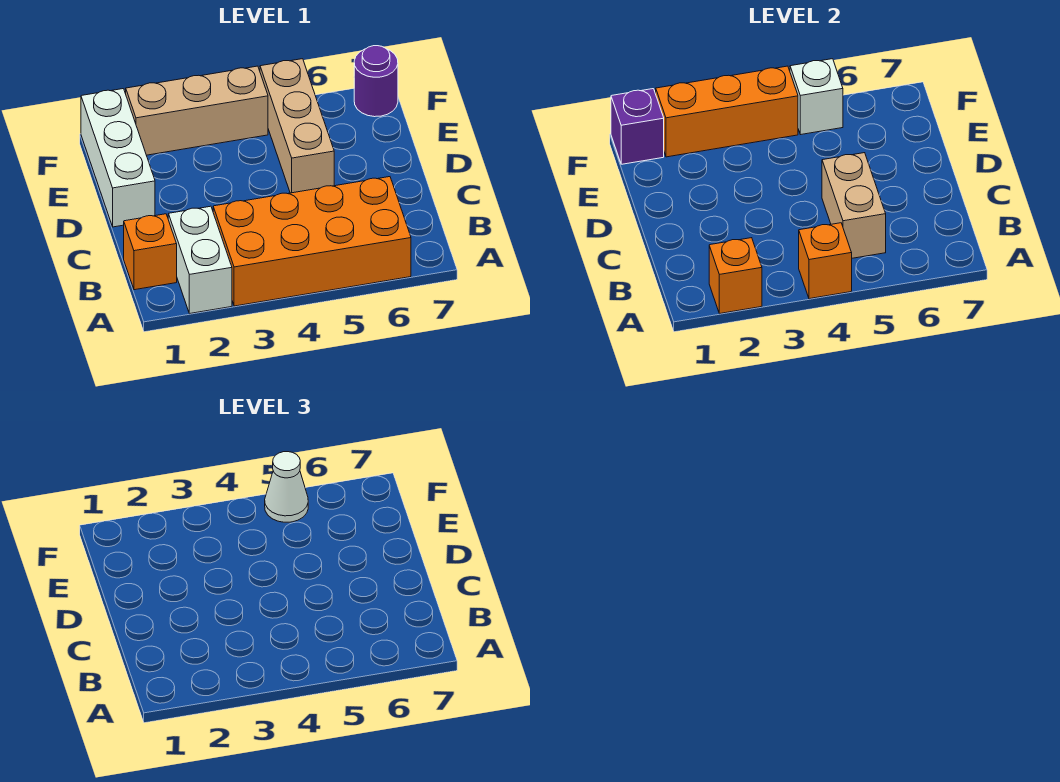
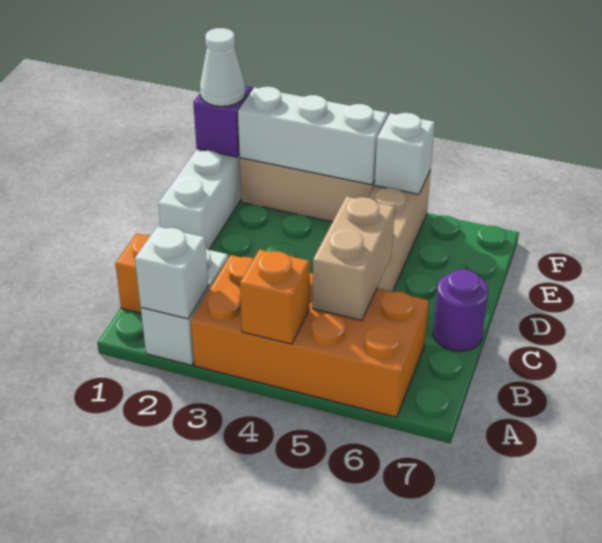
orange 1x1 brick [709,238,762,313] -> white 1x1 brick [135,226,208,319]
orange 1x3 brick [656,66,798,157] -> white 1x3 brick [238,87,388,185]
white 1x1 cone [265,452,308,522] -> white 1x1 cone moved to [200,28,245,106]
purple 1x1 round brick [354,46,398,117] -> purple 1x1 round brick moved to [433,269,488,351]

